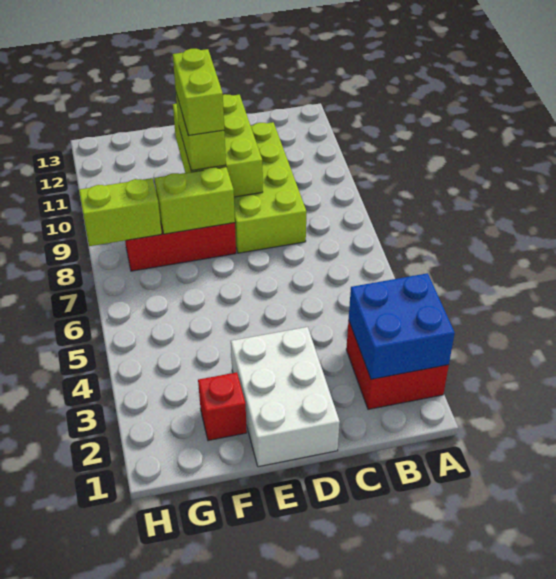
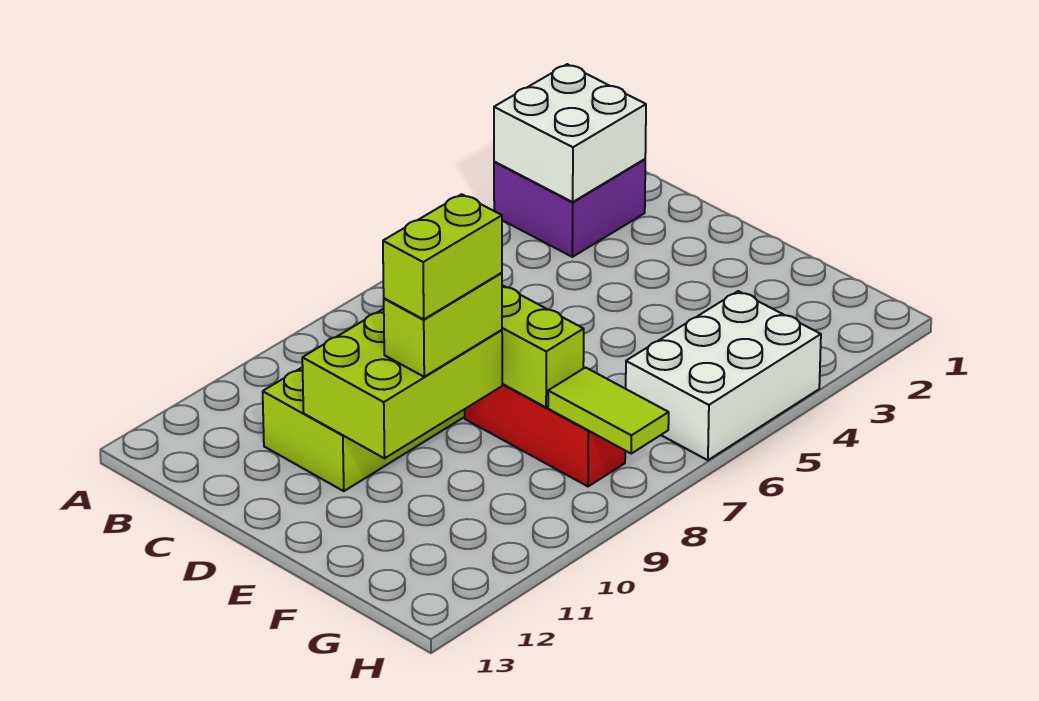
red 2x2 brick [346,320,449,409] -> purple 2x2 brick [494,159,645,257]
blue 2x2 brick [349,273,455,379] -> white 2x2 brick [494,64,646,202]
white 2x3 brick [231,327,340,467] -> white 2x3 brick moved to [626,291,821,460]
red 1x1 brick [198,372,247,441] -> none
lime 1x2 brick [79,178,162,246] -> lime 1x2 tile [548,368,669,453]

